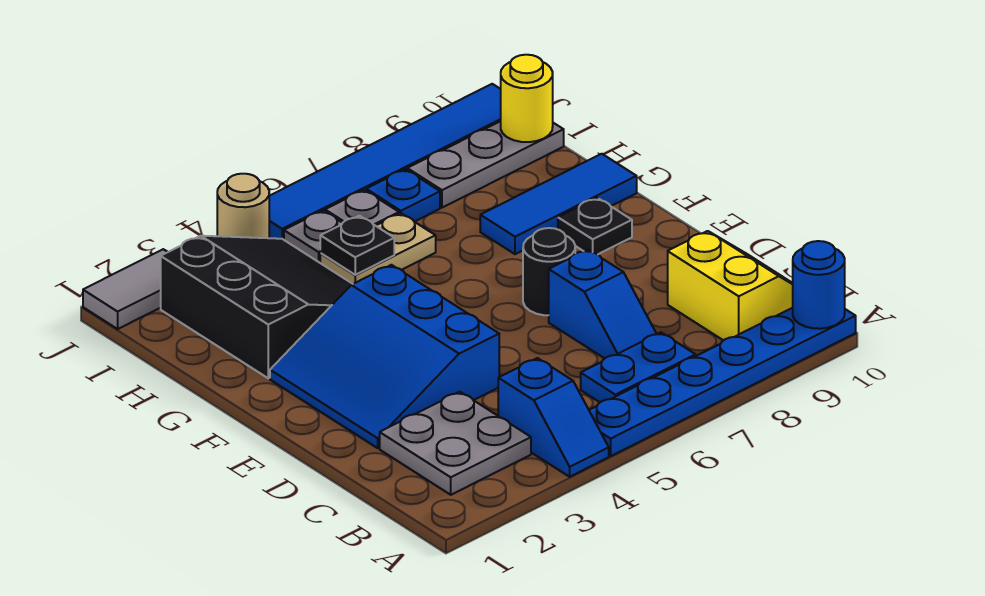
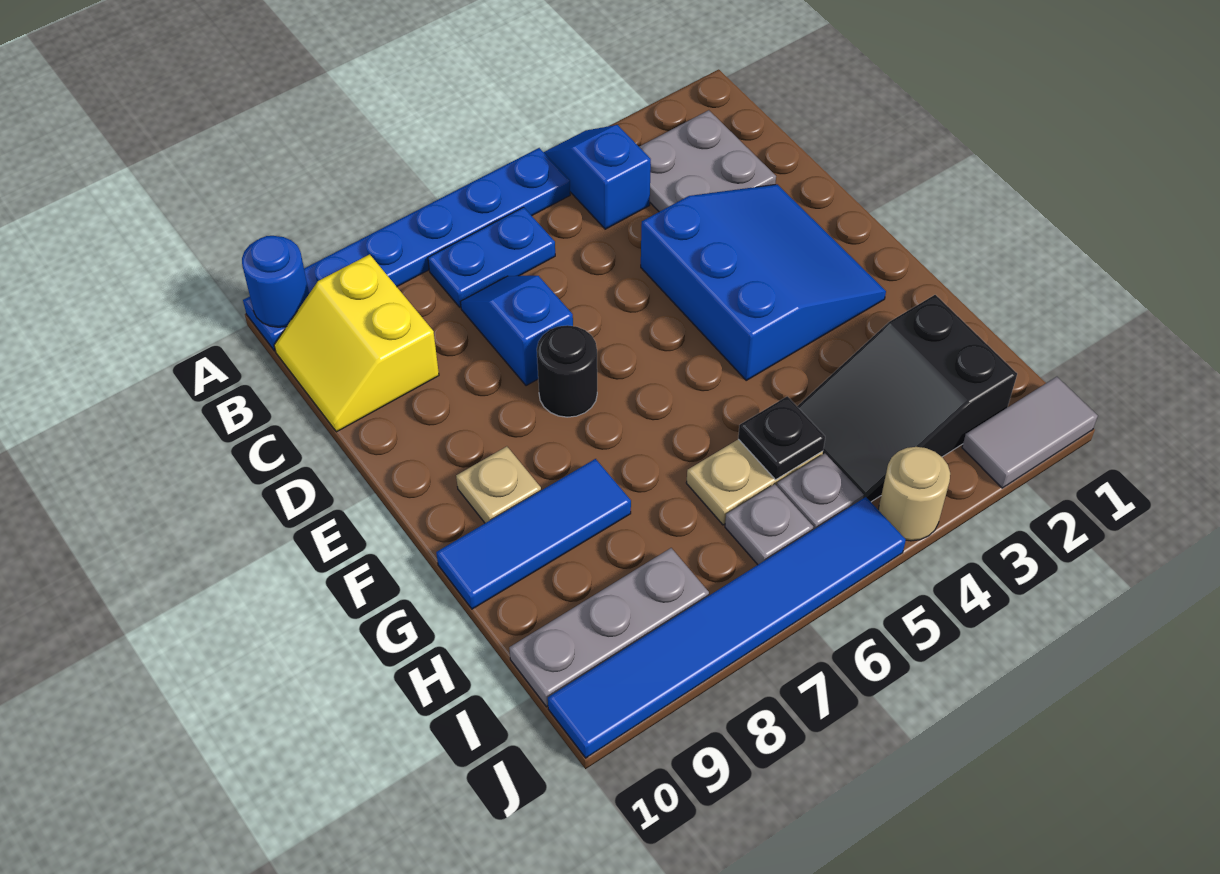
black 1x1 plate [558,198,632,254] -> tan 1x1 plate [456,446,541,523]
black 3x3 slope [161,236,352,378] -> black 2x3 slope [797,295,1017,502]
blue 1x1 plate [366,169,440,222] -> none
yellow 1x1 round brick [501,55,553,142] -> none

